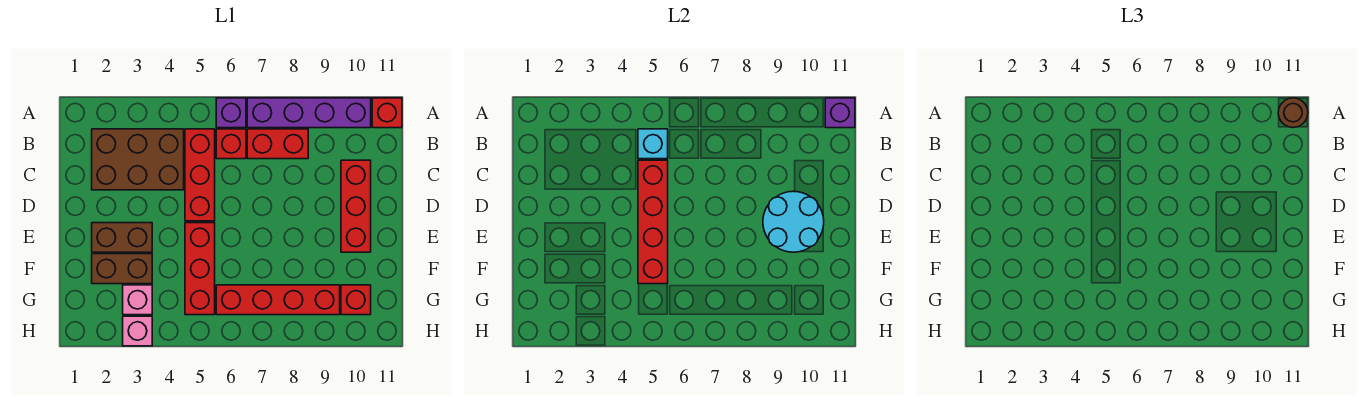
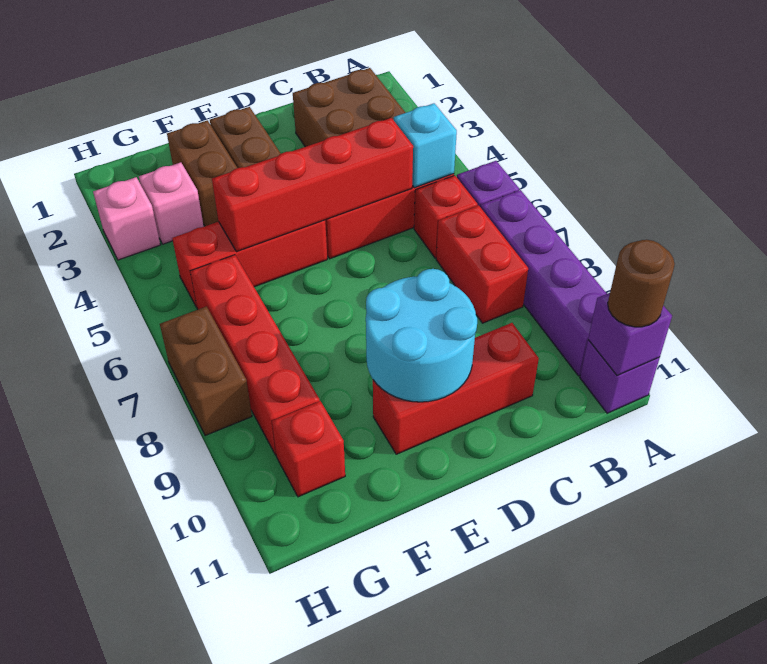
red 1x1 brick [372,98,402,128] -> purple 1x1 brick [580,340,660,413]
none -> brown 1x2 brick [160,307,252,436]

